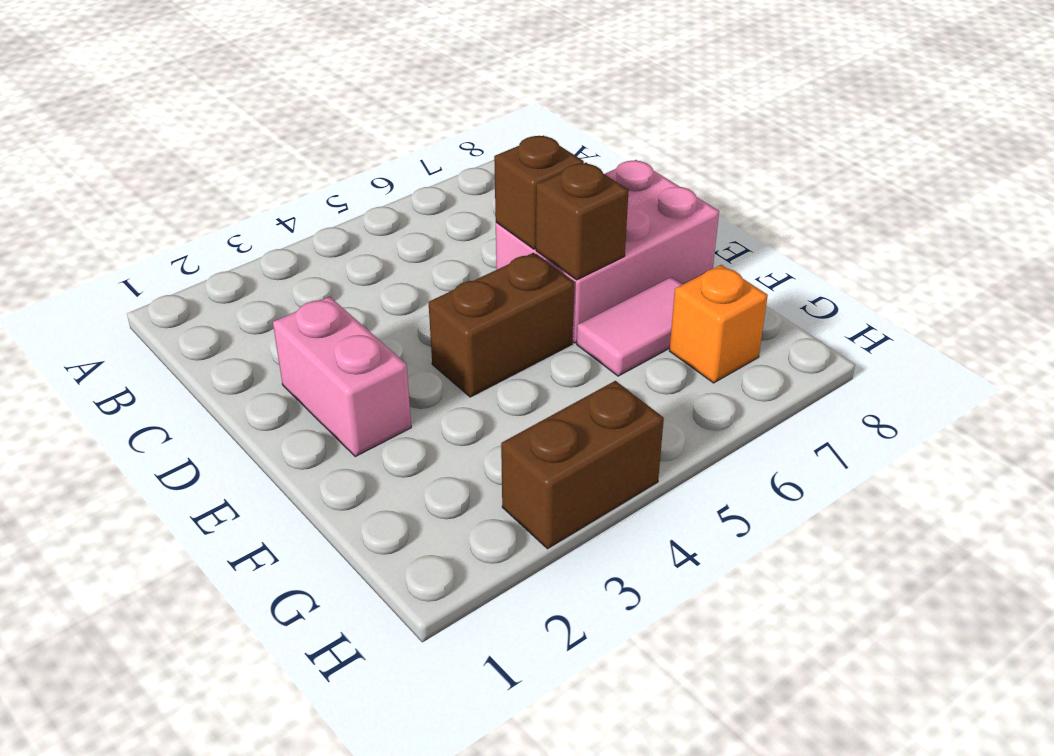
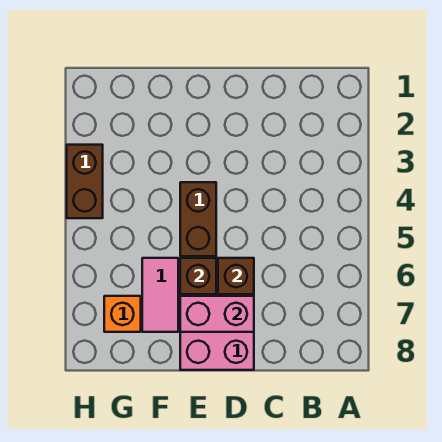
pink 1x2 brick [273,297,411,457] -> pink 1x2 brick moved to [180,296,254,332]

